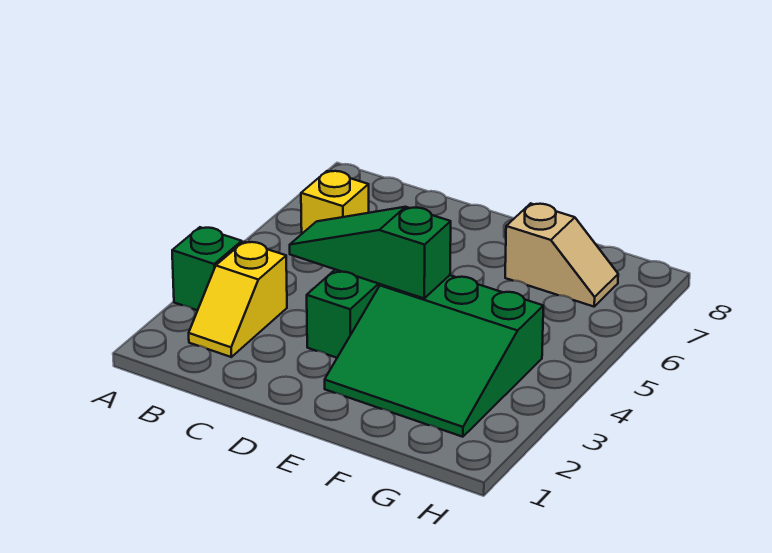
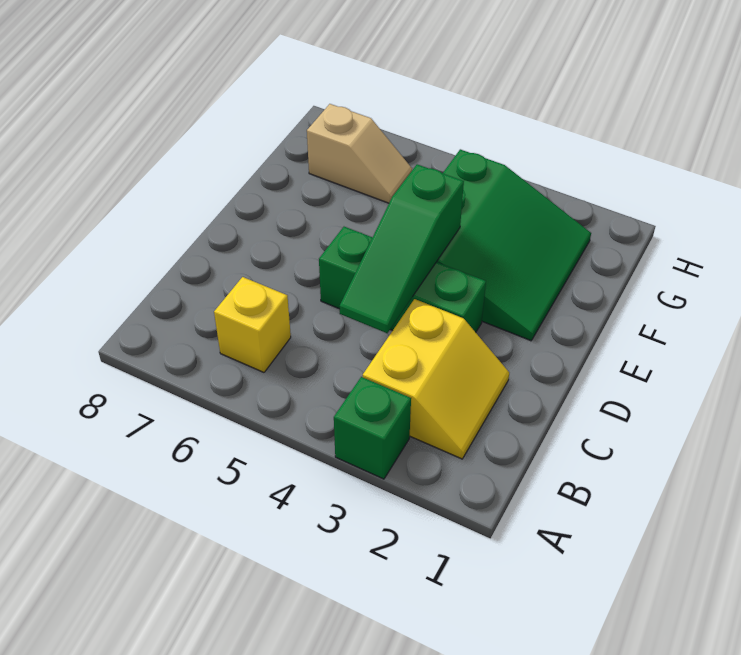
yellow 1x2 slope [189,242,287,357] -> yellow 2x2 slope [363,299,509,459]
tan 1x2 slope [505,203,618,307] -> tan 1x2 slope turned to [307,104,412,203]

